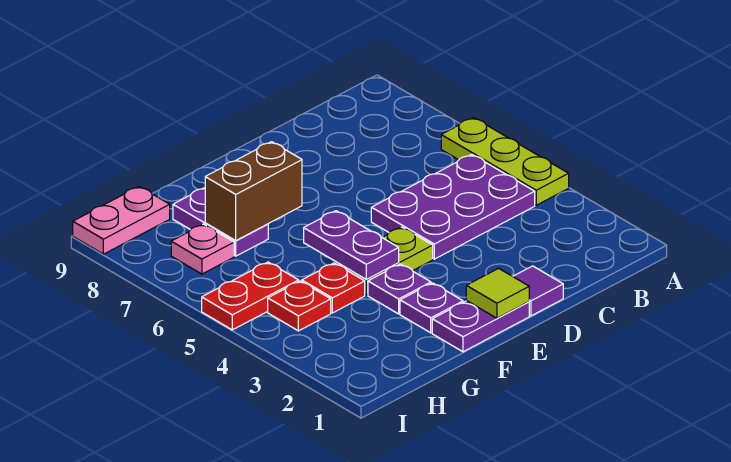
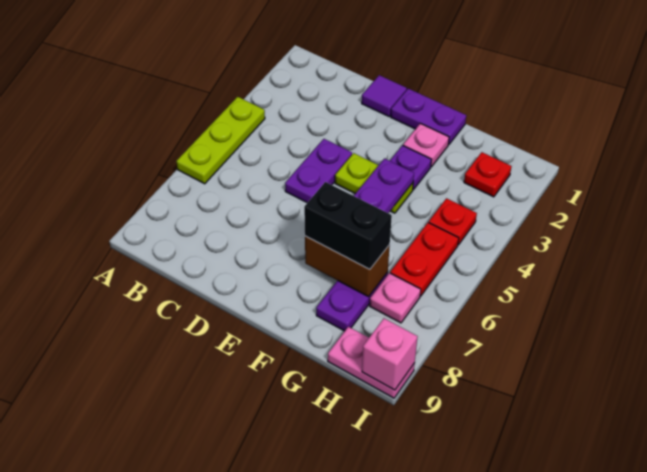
purple 2x3 plate [371,154,535,259] -> purple 1x2 plate [285,139,352,203]
lime 1x1 tile [466,268,529,318] -> none
purple 1x1 plate [400,283,463,333] -> pink 1x1 plate [403,123,449,167]
none -> black 1x2 brick [304,182,392,269]
red 1x1 plate [302,263,365,313] -> red 1x1 plate moved to [464,152,512,197]
red 1x2 plate [202,262,299,330] -> red 1x2 plate turned to [390,222,459,296]
none -> pink 1x1 brick [362,318,418,390]

